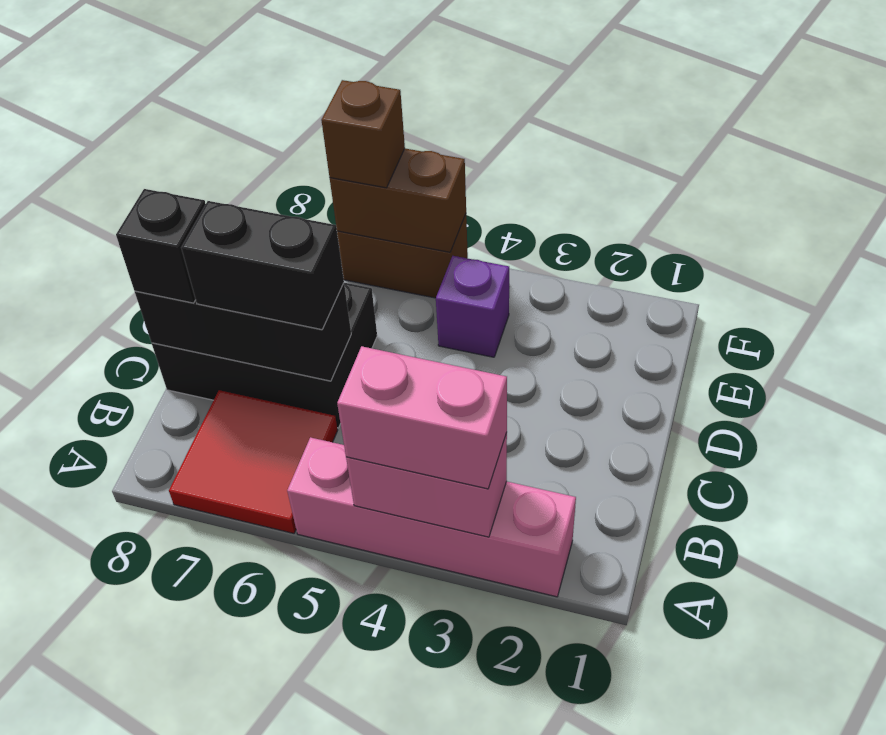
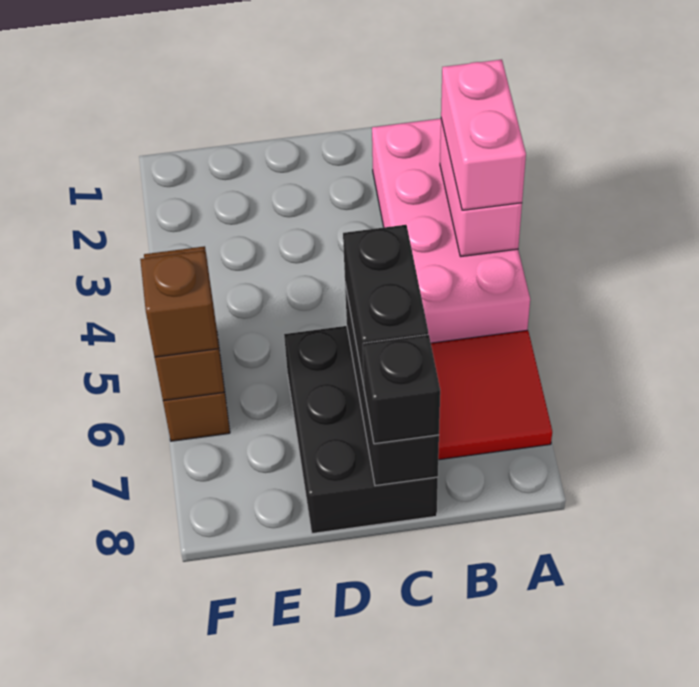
pink 1x4 brick [287,437,576,597] -> pink 2x4 brick [372,119,530,343]
purple 1x1 brick [436,256,509,357] -> none

